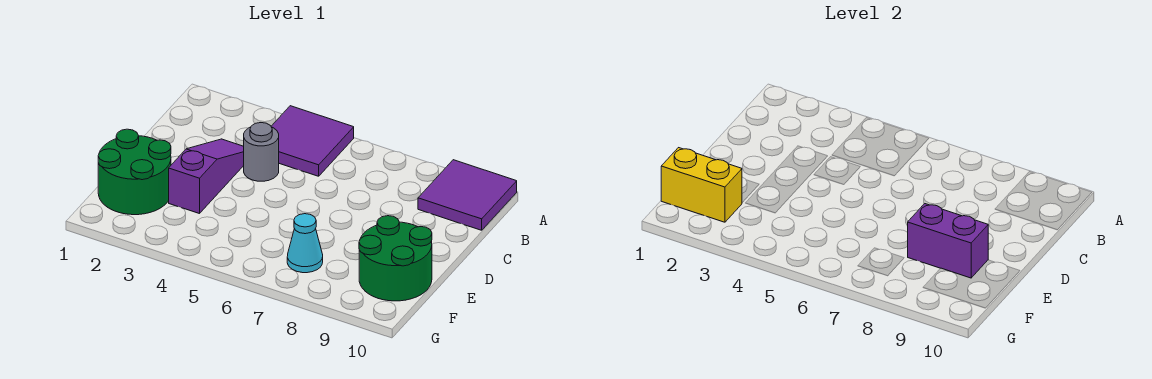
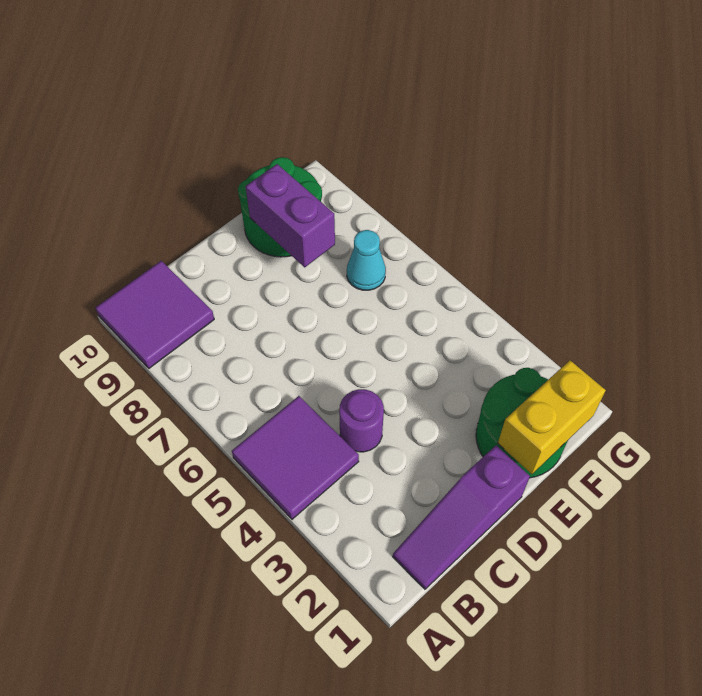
purple 1x3 slope [169,139,244,214] -> purple 1x3 slope moved to [393,445,530,589]
grey 1x1 round brick [244,123,279,181] -> purple 1x1 round brick [339,389,384,452]
yellow 1x2 brick [661,148,742,222] -> yellow 1x2 brick turned to [498,360,606,474]

